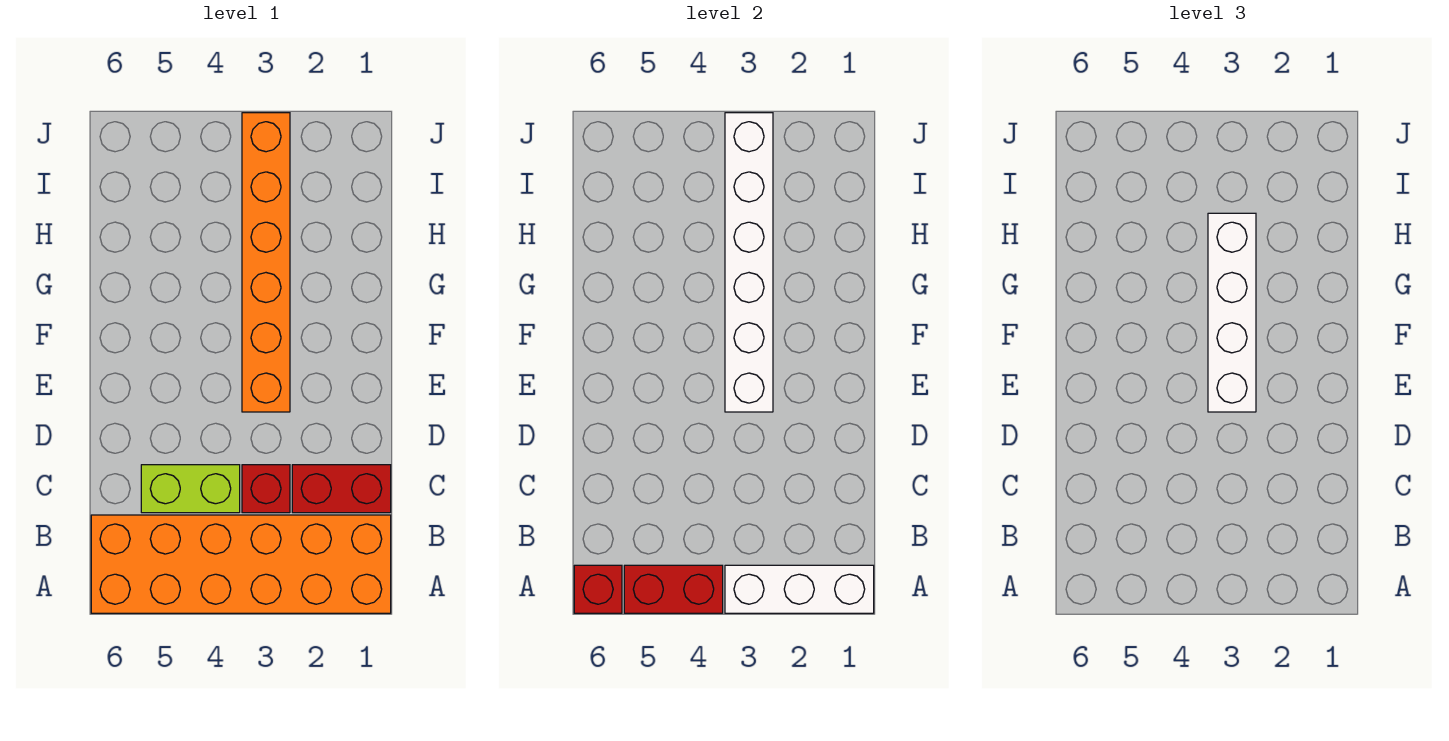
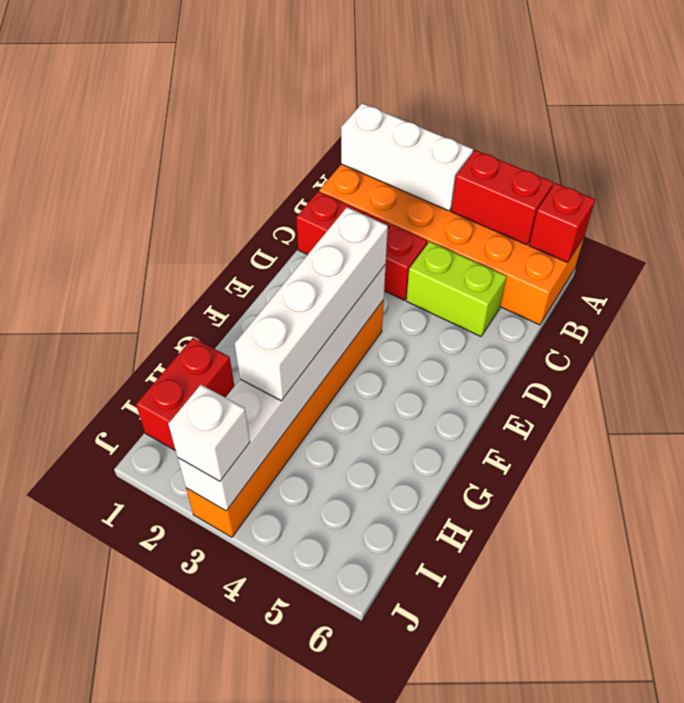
none -> red 1x2 brick [136,338,234,451]
none -> white 1x1 brick [168,385,250,481]

